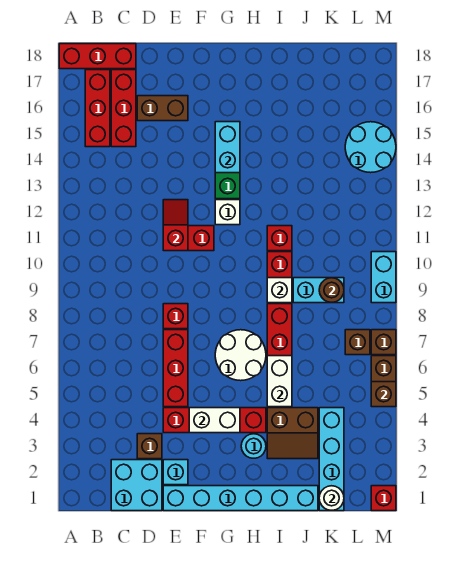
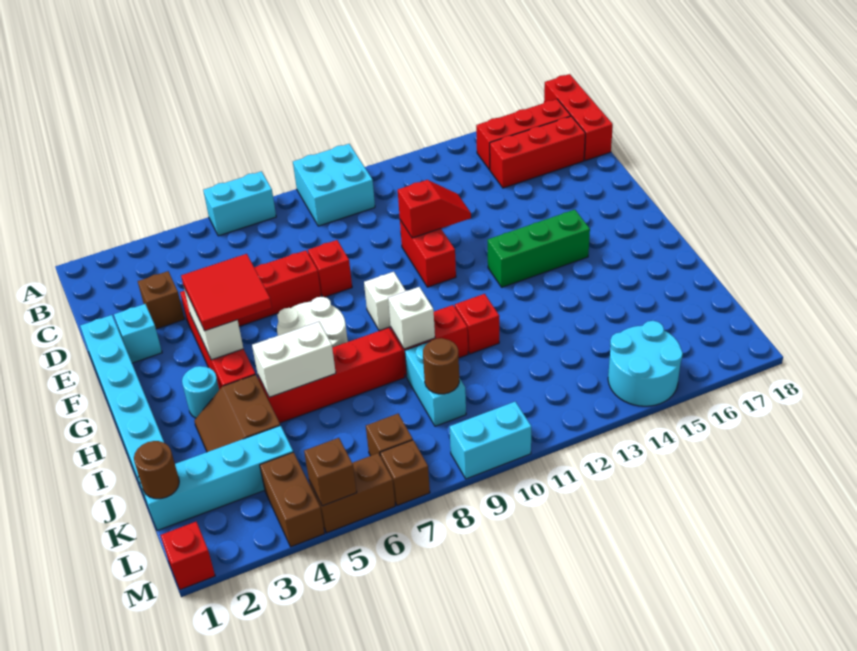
cyan 2x2 brick [111,460,162,511] -> cyan 2x2 brick moved to [293,144,375,226]
brown 1x2 brick [137,96,188,121] -> brown 1x2 brick moved to [260,452,325,547]
none -> red 2x2 tile [181,254,272,331]
white 1x1 brick [215,200,240,225] -> white 1x1 brick moved to [364,272,406,331]
cyan 1x2 brick [215,122,240,173] -> cyan 1x2 brick moved to [203,171,276,236]
white 1x1 round brick [319,486,344,510] -> brown 1x1 round brick [134,441,179,499]

